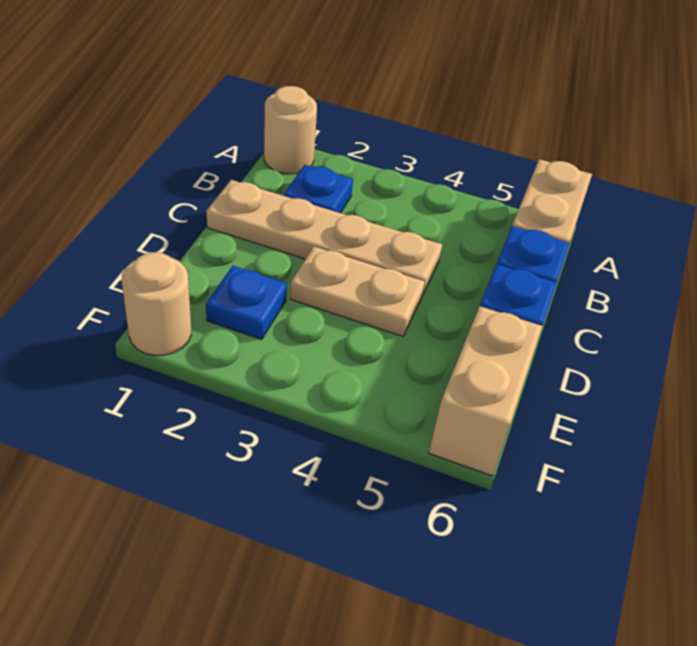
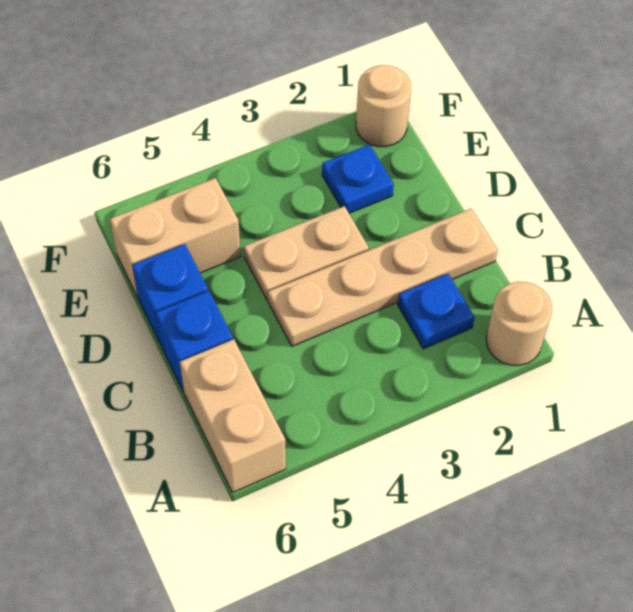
tan 1x2 brick [429,306,542,476] -> tan 1x2 brick turned to [110,178,241,297]

